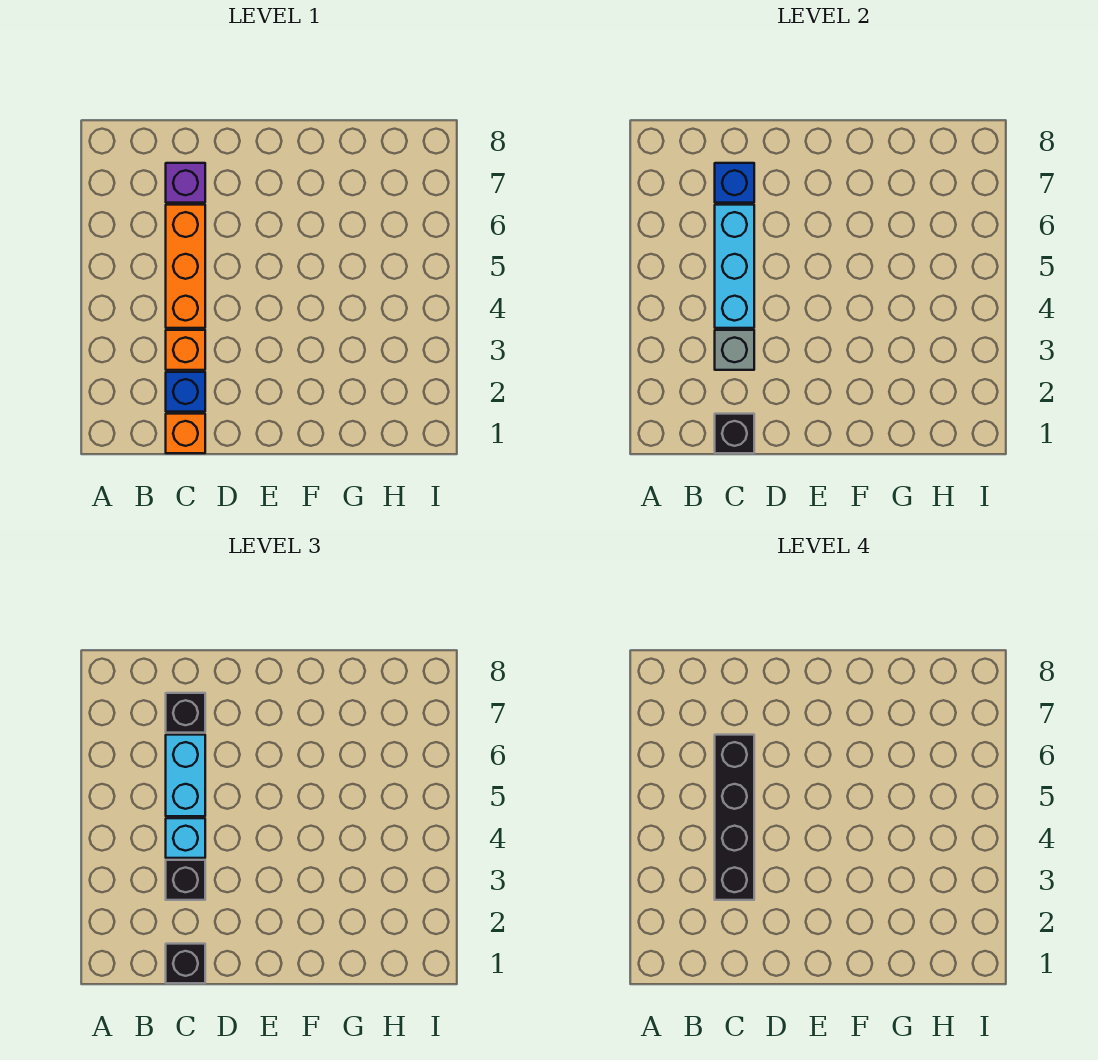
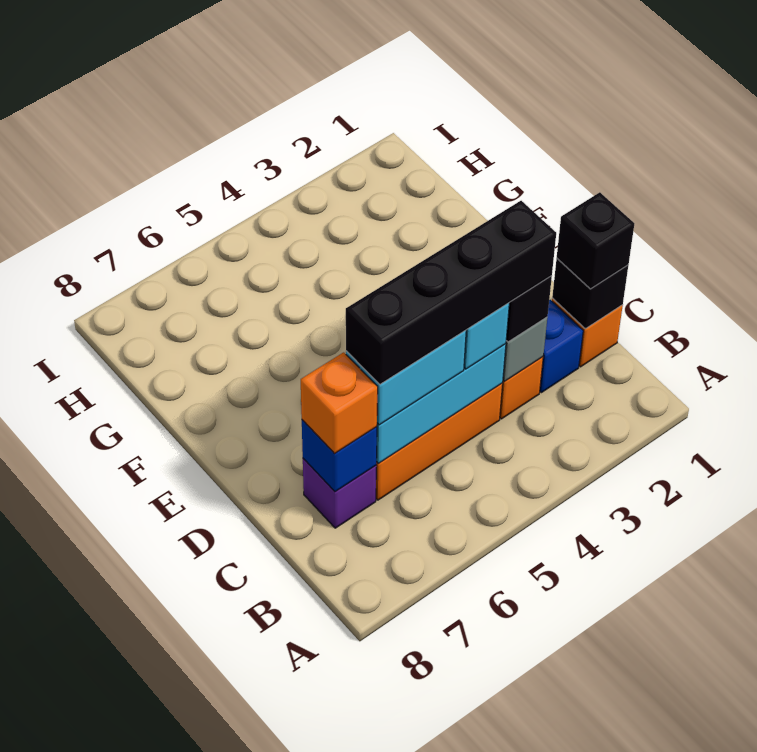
black 1x1 brick [166,693,205,733] -> orange 1x1 brick [301,352,378,454]

